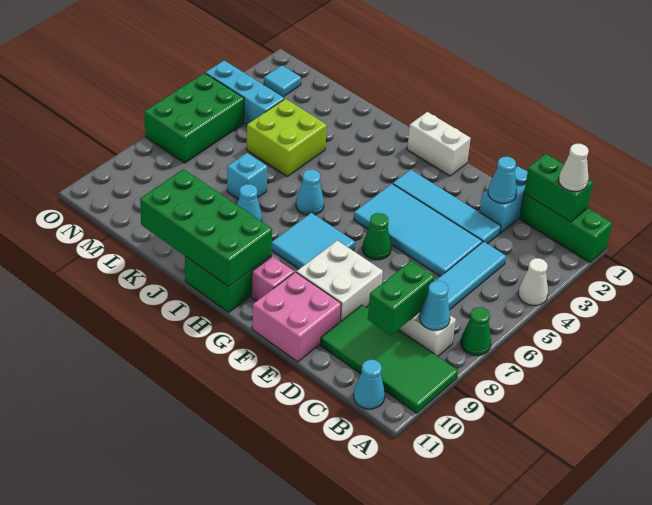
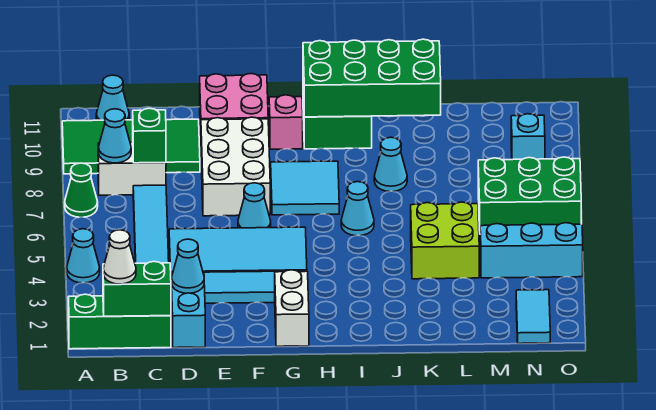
white 1x1 cone [518,258,548,305] -> cyan 1x1 cone [67,229,100,283]
green 1x2 brick [368,261,435,335] -> green 1x1 brick [133,108,166,163]
white 2x2 brick [296,240,383,322] -> white 2x3 brick [201,117,270,216]
green 1x1 cone [362,213,391,260] -> cyan 1x1 cone [238,183,271,228]
white 1x2 brick [407,112,471,176] -> white 1x2 brick turned to [275,270,309,346]
cyan 1x1 brick [227,153,267,199] -> cyan 1x1 brick moved to [511,114,545,160]
cyan 1x1 tile [264,65,301,97] -> cyan 1x2 tile [516,290,550,343]
green 2x3 brick [145,73,244,163] -> green 2x3 brick turned to [478,157,581,231]

